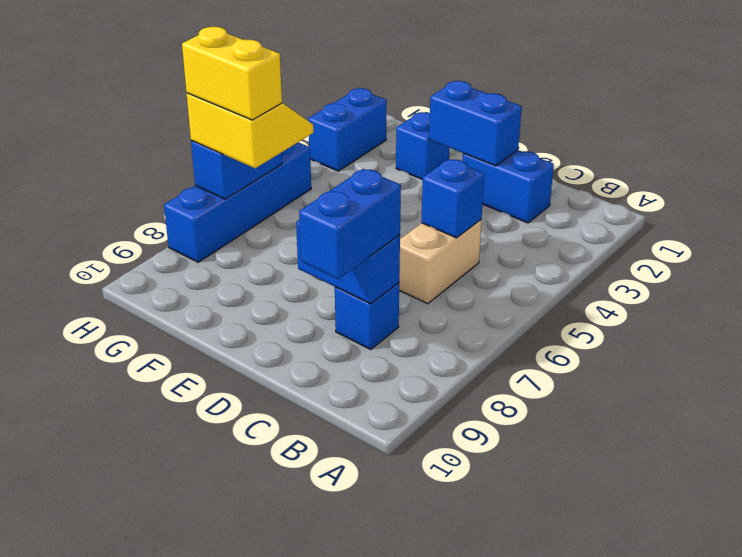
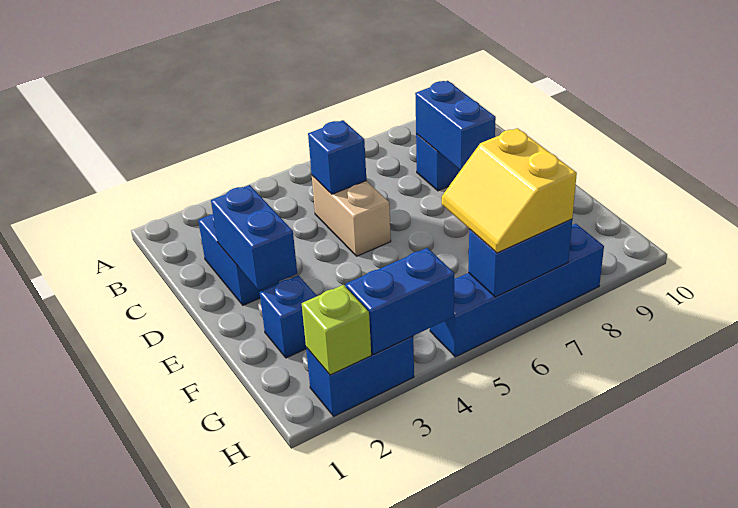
tan 1x2 brick [399,220,481,304] -> tan 1x2 brick turned to [312,176,391,256]
blue 1x2 brick [299,169,401,279] -> blue 1x2 brick moved to [346,248,454,354]
yellow 1x2 brick [182,27,282,120] -> none
none -> lime 1x1 brick [302,285,371,375]

